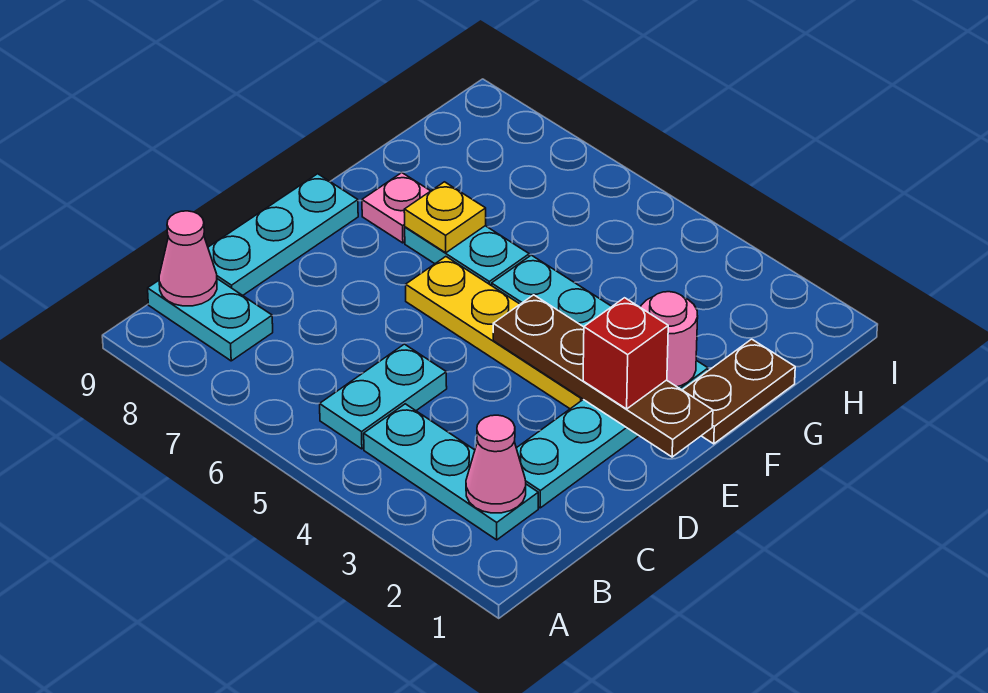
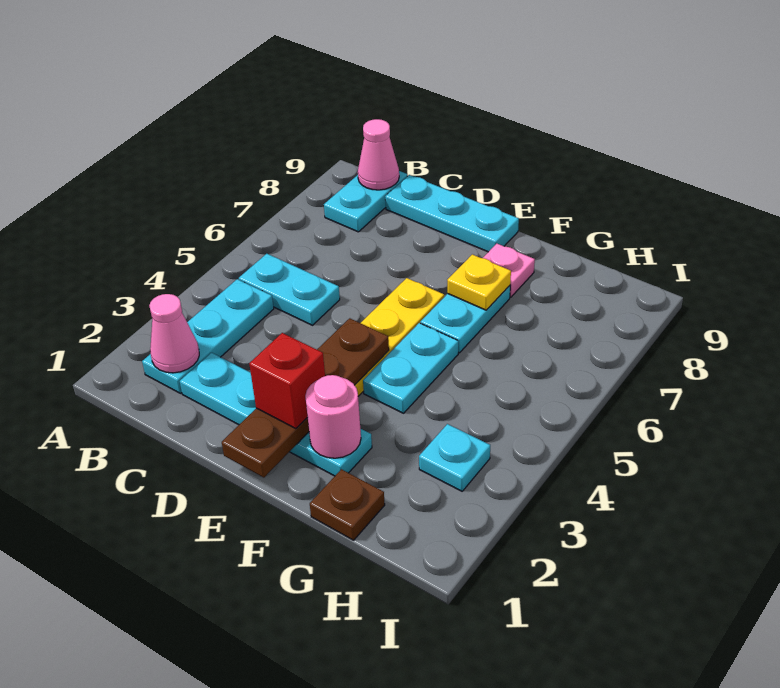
brown 1x2 plate [683,339,795,444] -> brown 1x1 plate [310,469,385,540]
none -> cyan 1x1 plate [419,424,490,491]

